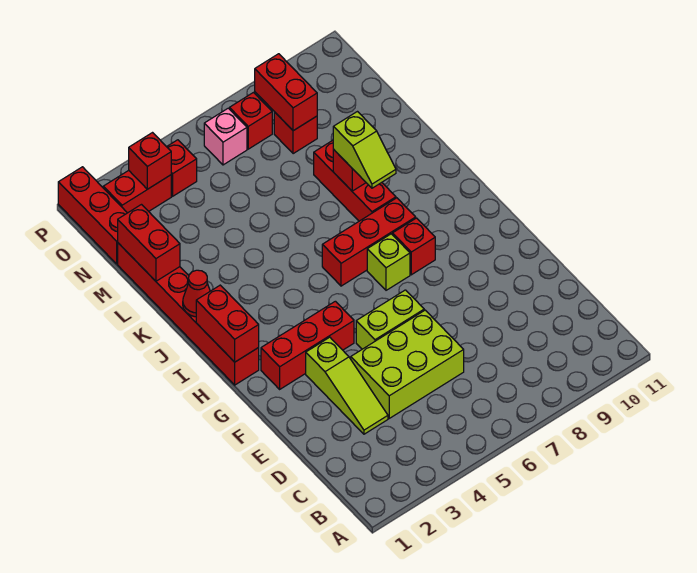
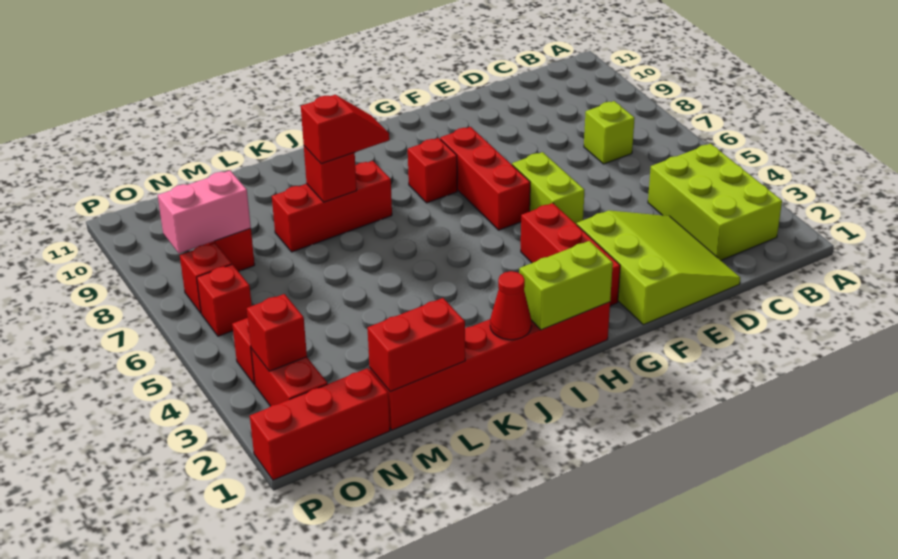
lime 1x3 slope [306,337,388,434] -> lime 3x3 slope [577,210,740,325]
lime 2x3 brick [351,310,464,418] -> lime 2x3 brick moved to [648,144,782,260]
red 1x2 brick [196,285,259,362] -> lime 1x2 brick [519,241,613,330]
lime 1x1 brick [367,234,410,290] -> lime 1x1 brick moved to [584,101,635,164]
red 1x3 brick [322,198,416,286] -> red 1x3 brick moved to [440,127,530,230]
lime 1x2 slope [333,112,396,188] -> red 1x2 slope [301,95,389,164]
red 1x2 brick [255,54,317,131] -> pink 1x2 brick [158,171,251,253]
pink 1x1 brick [204,108,247,165] -> red 1x1 brick [197,264,252,336]

